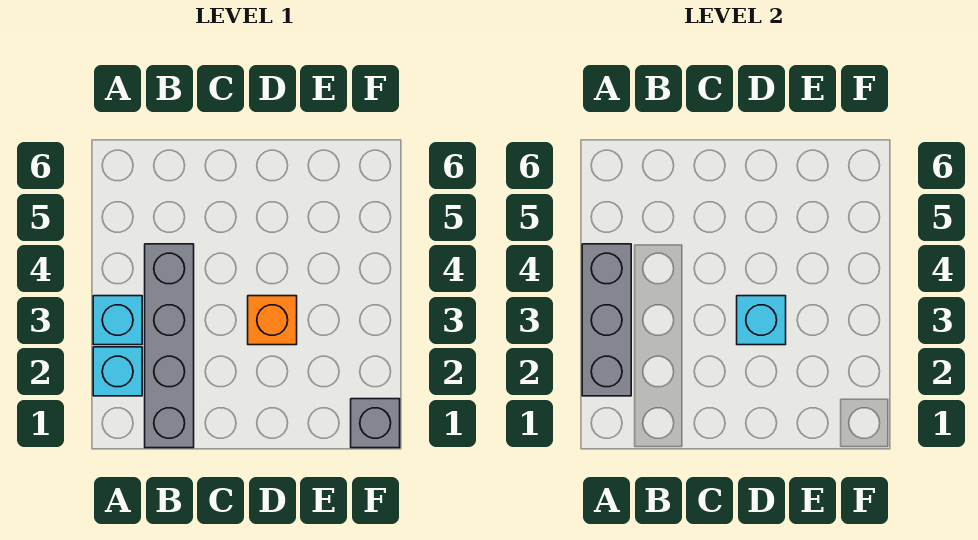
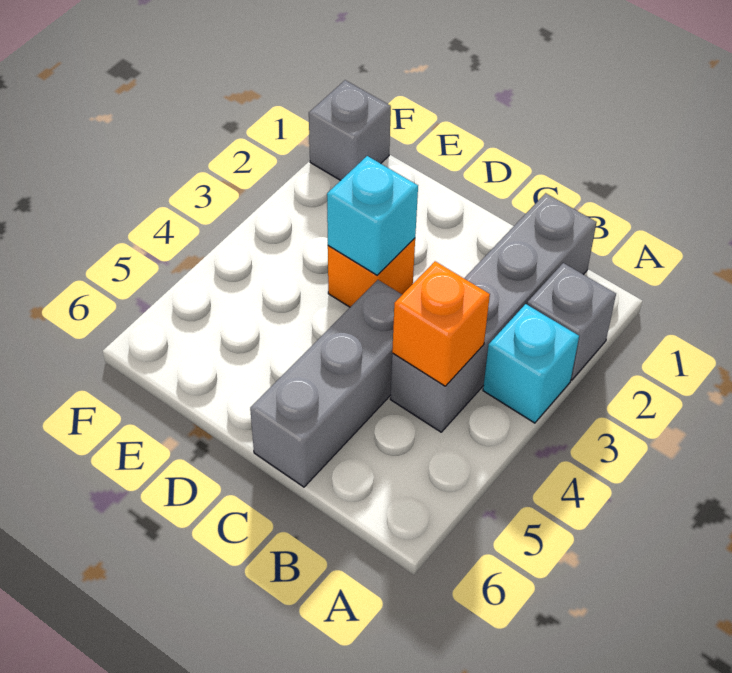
cyan 1x1 brick [93,347,142,396] -> grey 1x1 brick [527,263,616,380]
grey 1x3 brick [582,244,631,396] -> grey 1x3 brick moved to [250,280,402,487]
none -> orange 1x1 brick [392,261,490,386]

